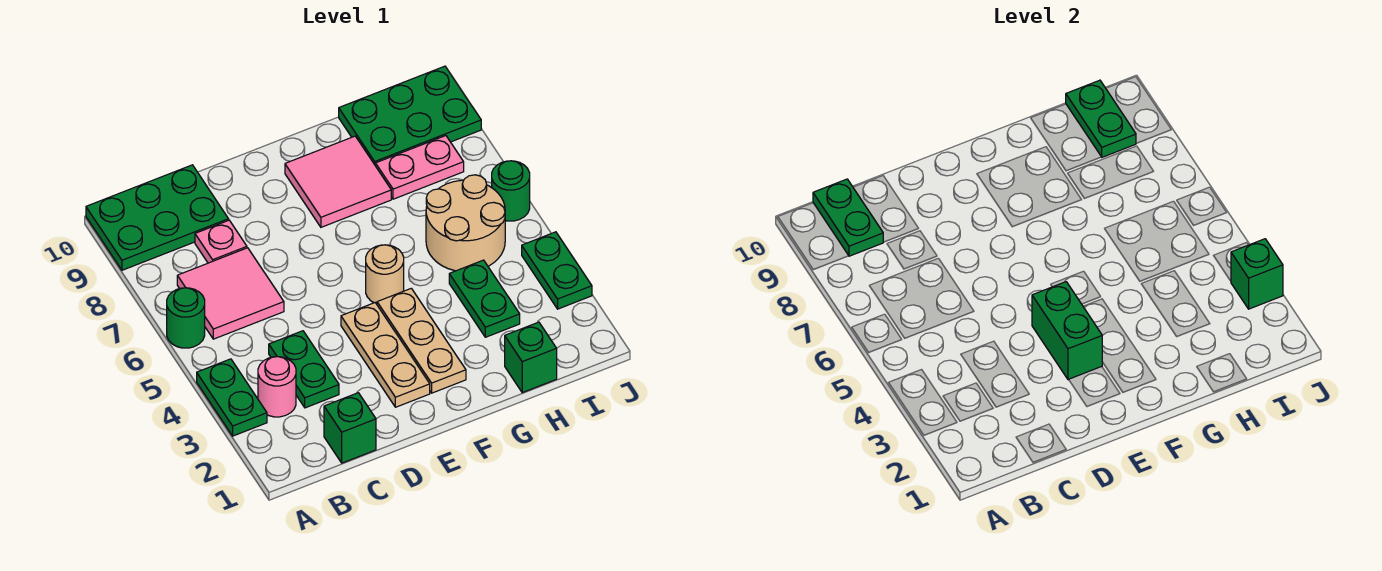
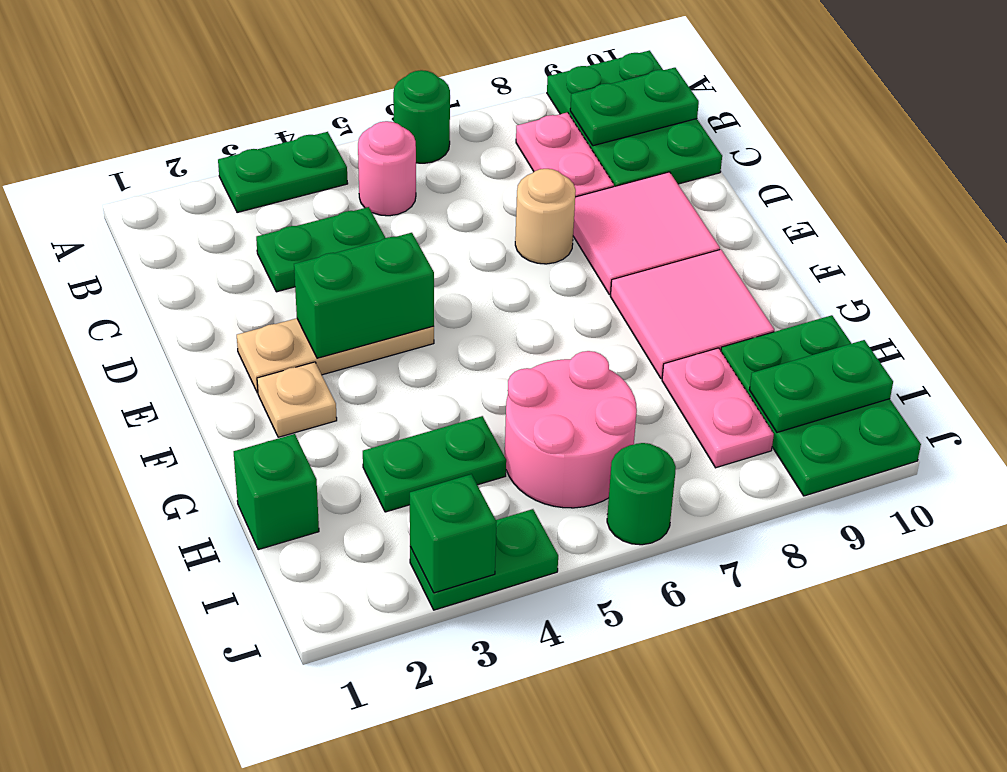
pink 1x1 round brick [258,357,296,417] -> pink 1x1 round brick moved to [358,121,416,216]
pink 2x2 tile [177,248,284,339] -> pink 2x2 tile moved to [573,172,720,295]
green 1x1 brick [324,393,376,463] -> none
pink 1x1 plate [195,220,247,263] -> pink 1x2 plate [516,112,614,197]
tan 1x3 plate [377,288,466,393] -> tan 1x1 plate [257,362,337,437]
tan 1x1 round brick [366,245,404,304] -> tan 1x1 round brick moved to [515,169,576,264]
tan 2x2 round brick [426,175,505,271] -> pink 2x2 round brick [505,351,637,508]

